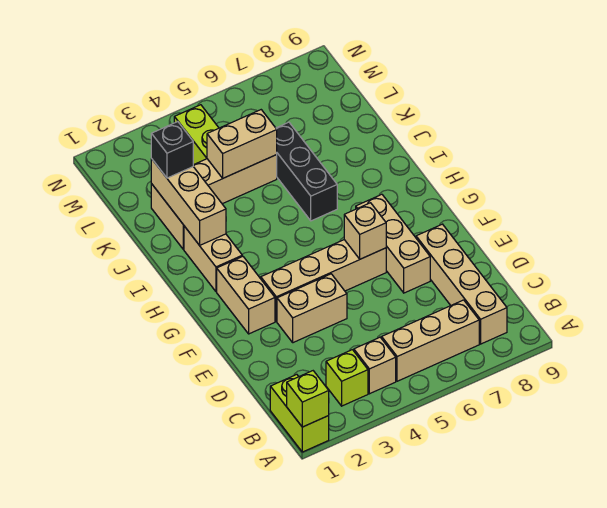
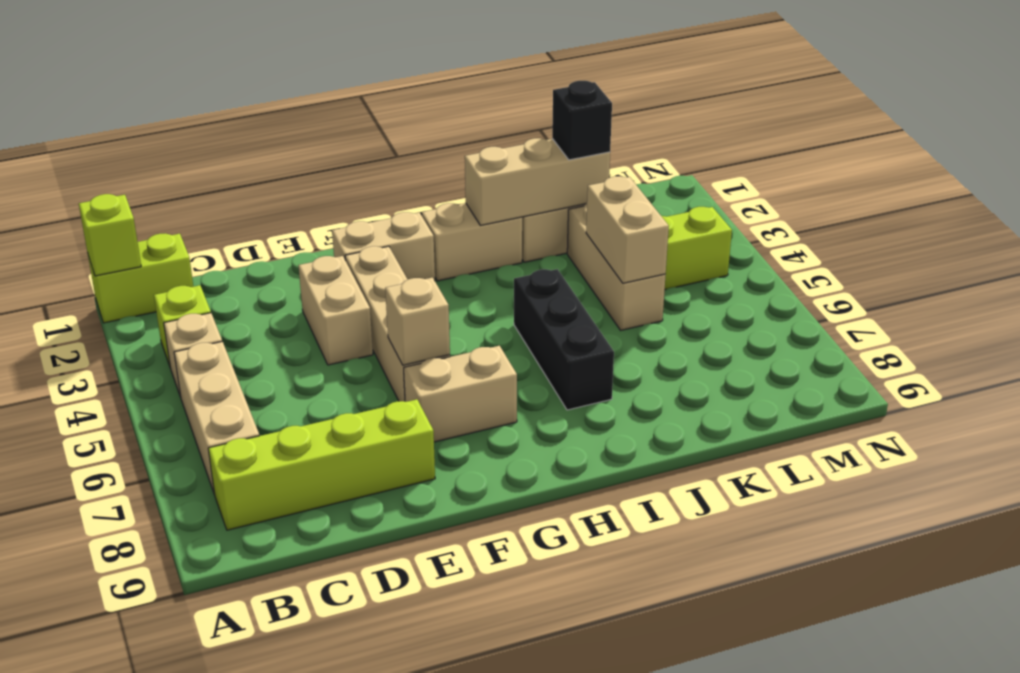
tan 1x4 brick [416,224,507,344] -> lime 1x4 brick [208,399,435,530]
tan 1x3 brick [356,194,430,293] -> tan 1x2 brick [404,346,517,442]
black 1x3 brick [276,122,337,221] -> black 1x3 brick turned to [514,269,614,410]

